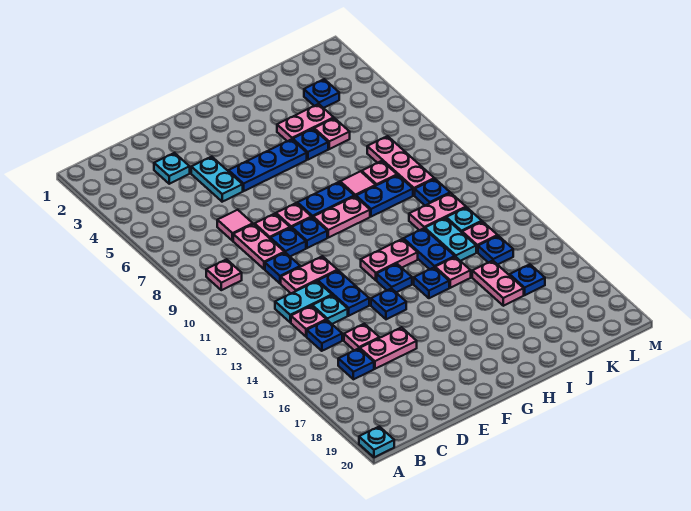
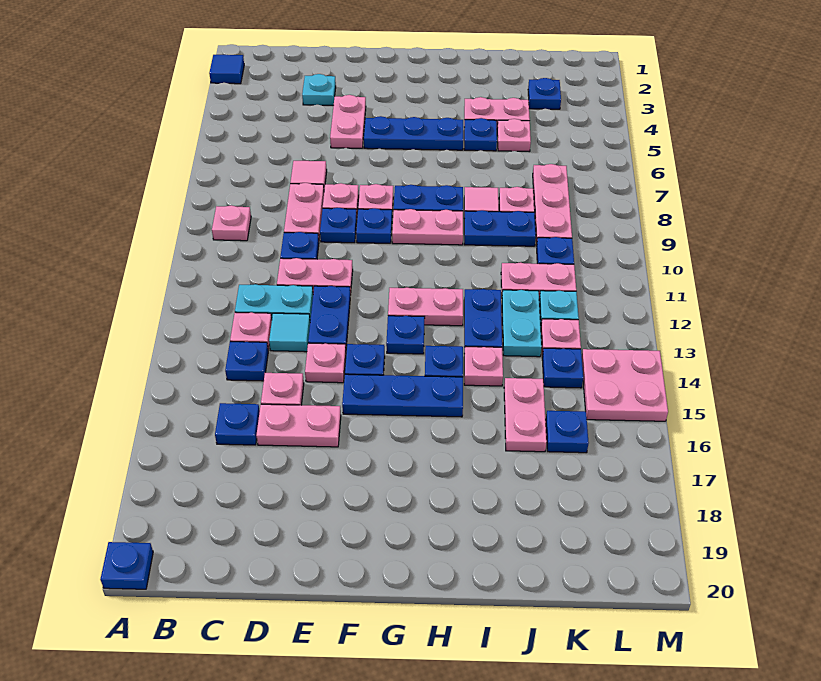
none -> blue 1x1 tile [209,55,244,84]
cyan 1x1 plate [359,427,394,457] -> blue 1x1 plate [100,542,153,589]
cyan 1x1 plate [312,295,348,324] -> cyan 1x1 tile [269,313,310,352]
cyan 1x2 plate [191,157,243,202] -> pink 1x2 plate [330,95,366,148]
none -> pink 1x1 plate [305,343,346,383]
none -> blue 1x3 plate [342,374,463,417]
none -> pink 2x2 plate [582,349,668,421]

